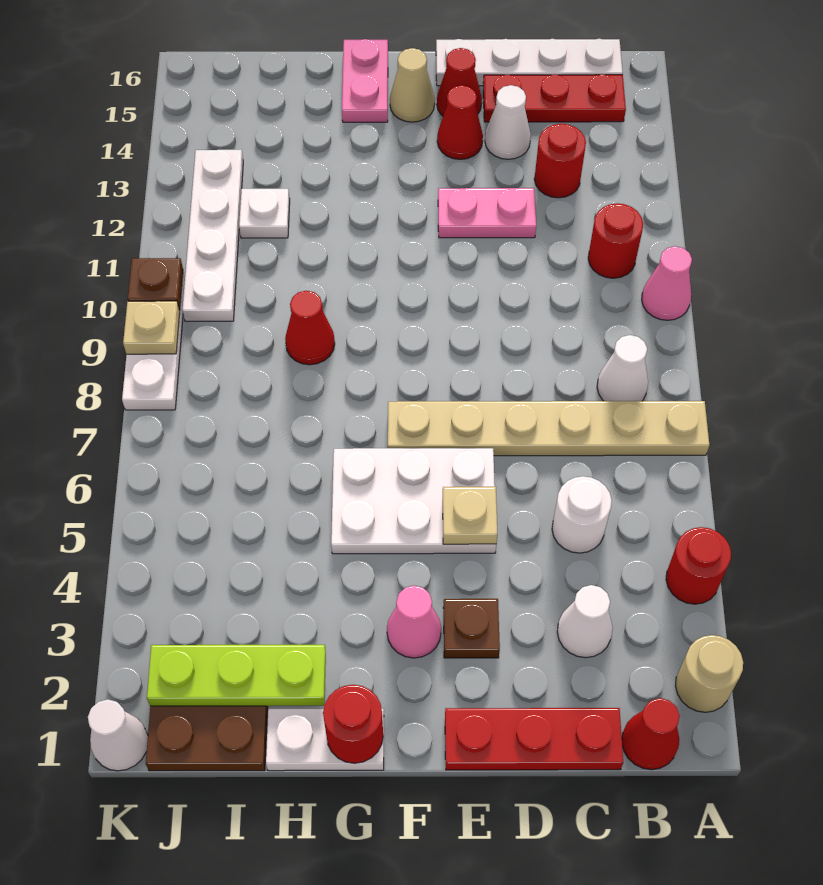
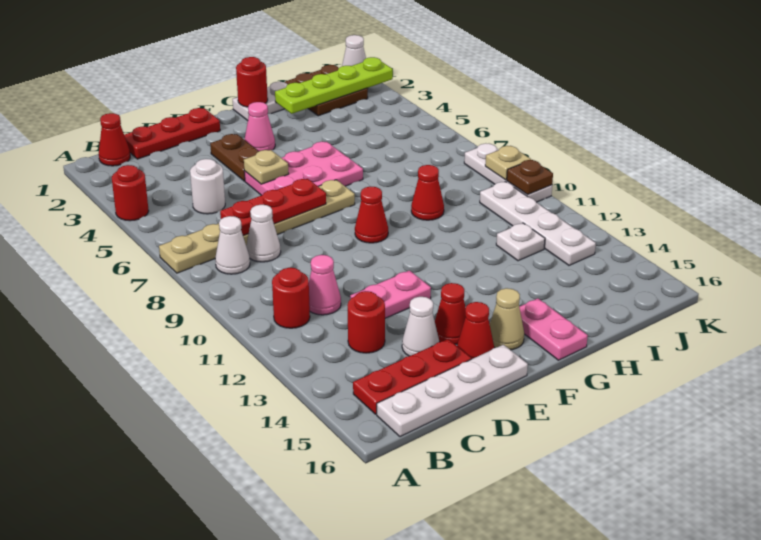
tan 1x1 round brick [675,635,743,712] -> none
pink 1x1 cone [642,246,692,320] -> pink 1x1 cone moved to [309,255,341,315]
white 1x1 cone [557,585,612,658] -> white 1x1 cone moved to [246,205,281,262]
none -> red 1x3 plate [220,179,326,236]
brown 1x1 plate [443,599,500,658] -> brown 1x2 plate [210,134,259,181]
white 2x3 plate [331,448,496,554] -> pink 2x3 plate [244,142,363,195]
none -> red 1x1 cone [355,187,388,243]
lime 1x3 plate [147,645,326,706] -> lime 1x4 plate [275,57,393,114]

